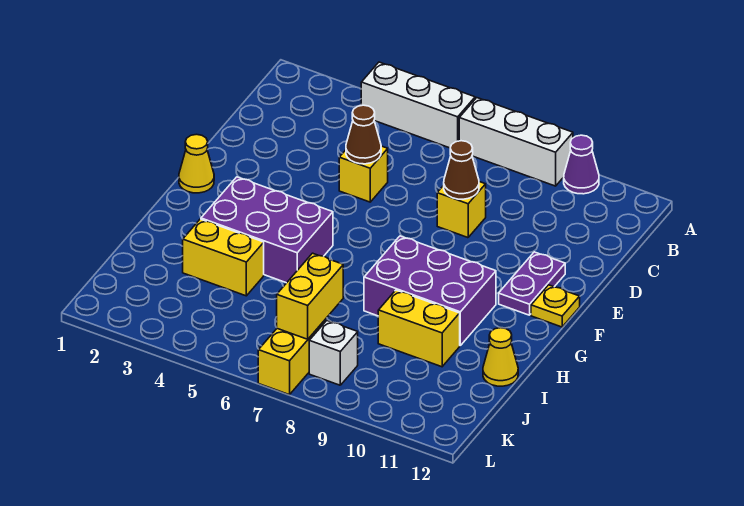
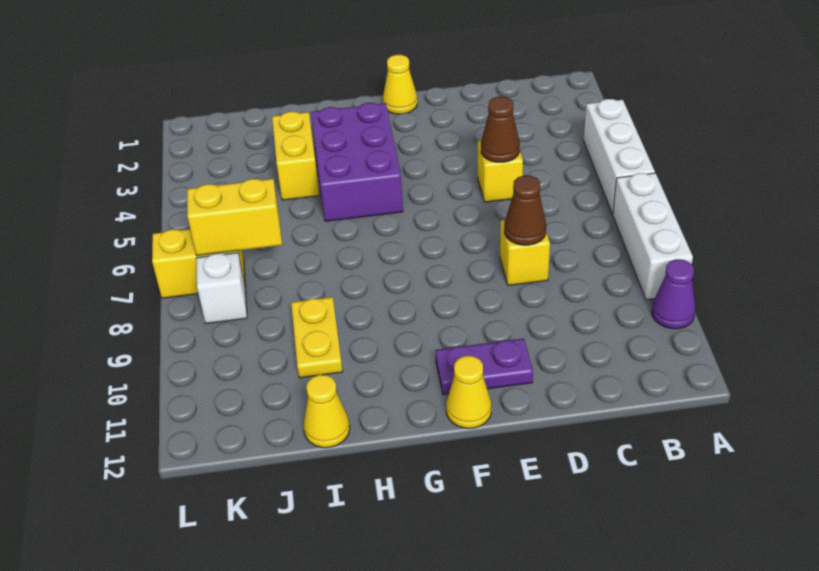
yellow 1x1 plate [531,285,580,327] -> yellow 1x1 cone [446,356,491,428]
purple 2x3 brick [364,236,496,345] -> none
yellow 1x2 brick [378,290,460,367] -> yellow 1x2 plate [291,297,343,378]

